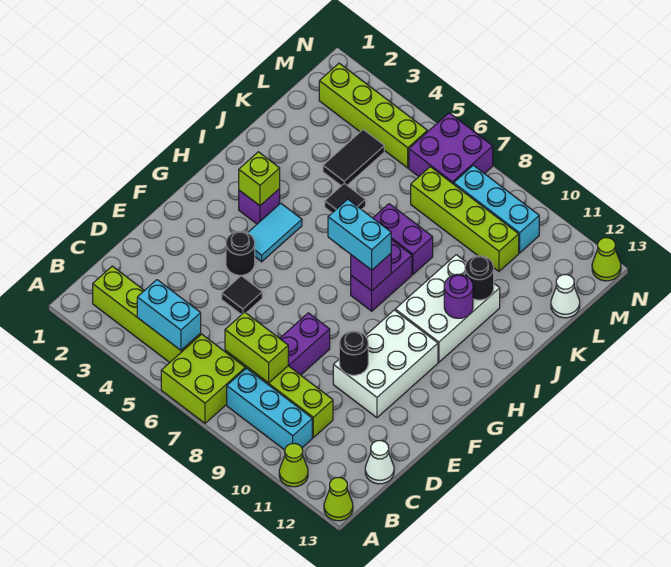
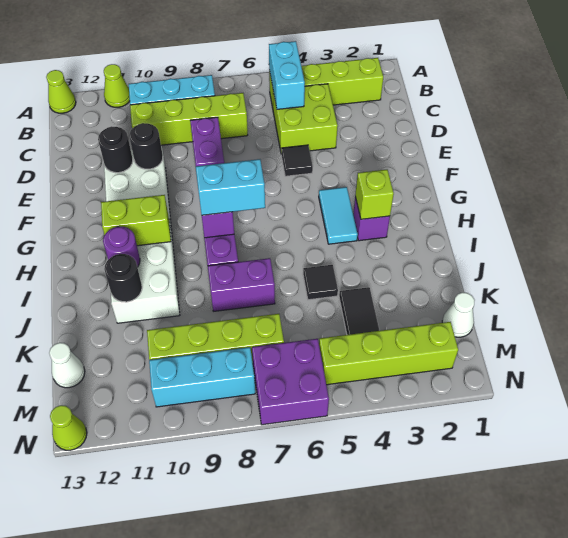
lime 2x2 brick [161,334,245,423] -> lime 2x2 brick moved to [273,84,338,151]
cyan 1x2 brick [137,280,201,350] -> cyan 1x2 brick turned to [269,41,305,109]
lime 1x2 brick [225,312,288,383] -> lime 1x2 brick moved to [101,195,171,246]
white 1x1 cone [365,441,394,484] -> white 1x1 cone moved to [442,292,475,337]
black 1x1 round brick [226,231,255,275] -> black 1x1 round brick moved to [98,126,133,173]

